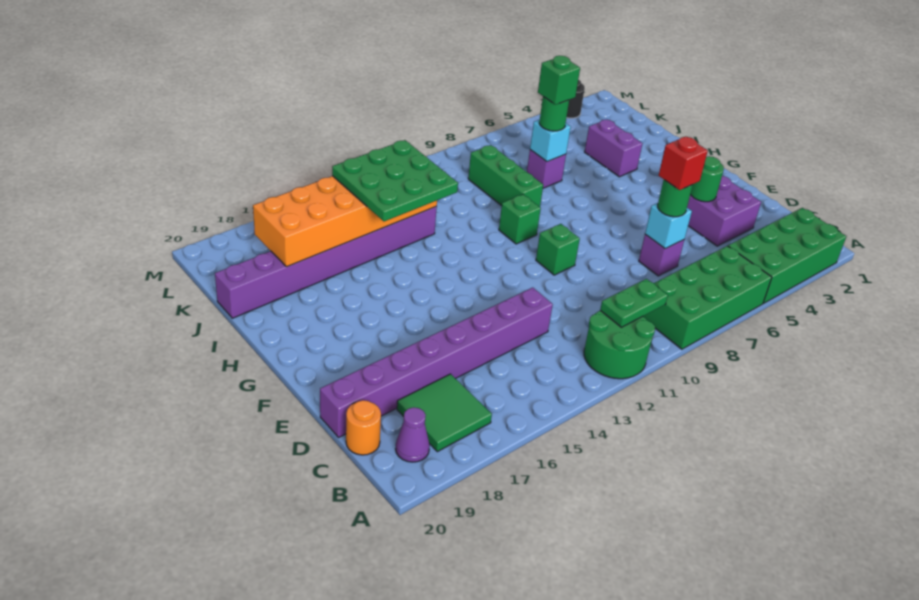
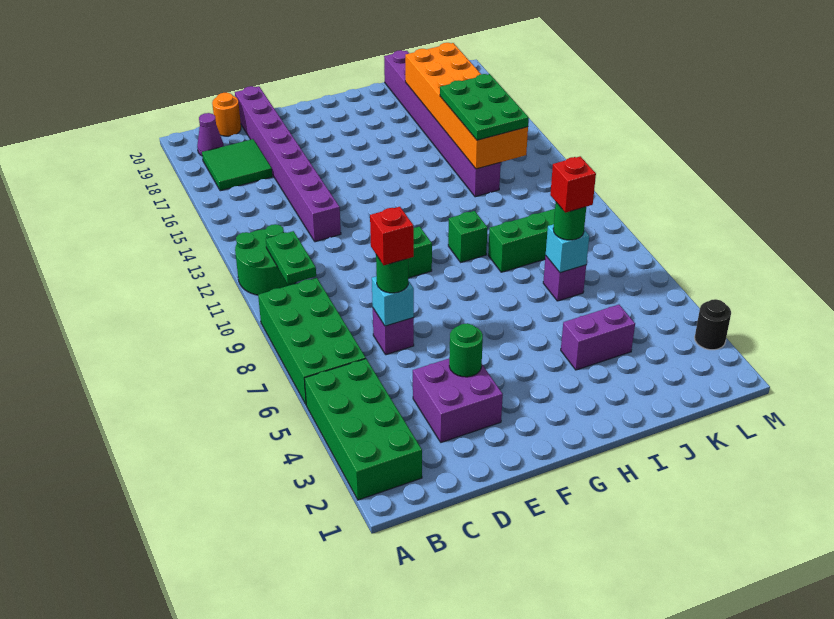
green 3x3 plate [332,140,458,221] -> green 2x3 plate [440,74,529,140]
green 1x1 brick [538,56,580,105] -> red 1x1 brick [550,156,596,213]

